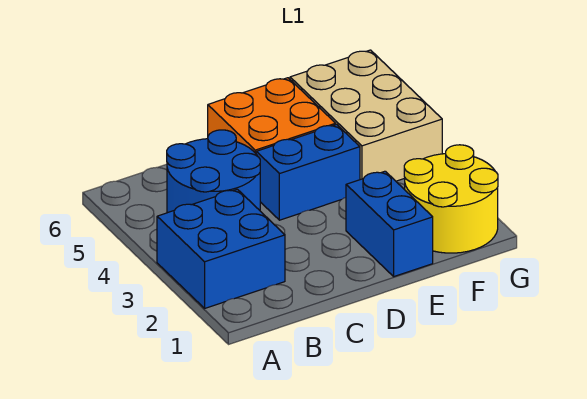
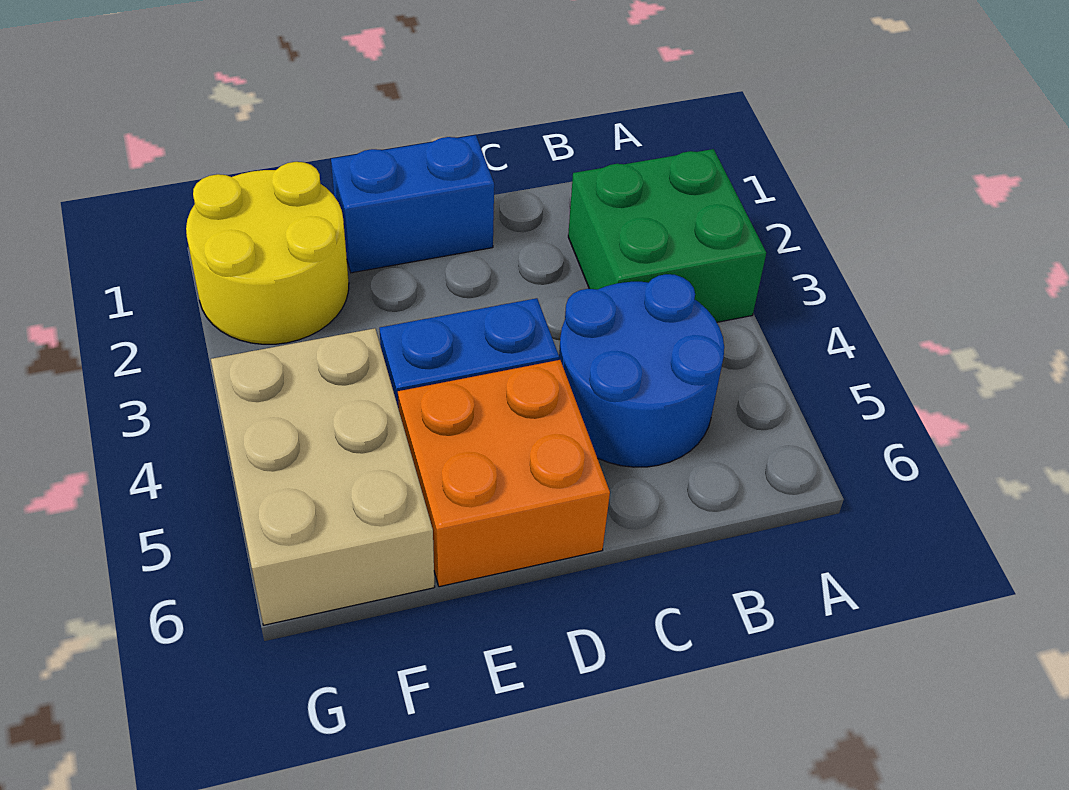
blue 2x2 brick [157,189,285,308] -> green 2x2 brick [568,149,766,322]
blue 1x2 brick [346,171,433,276] -> blue 1x2 brick turned to [331,135,494,273]

